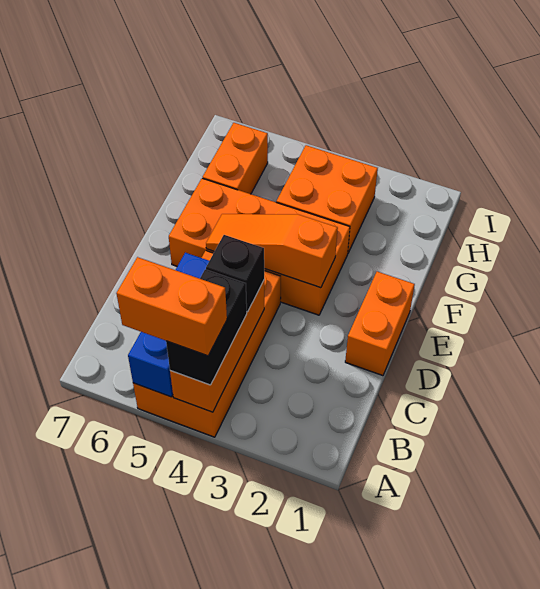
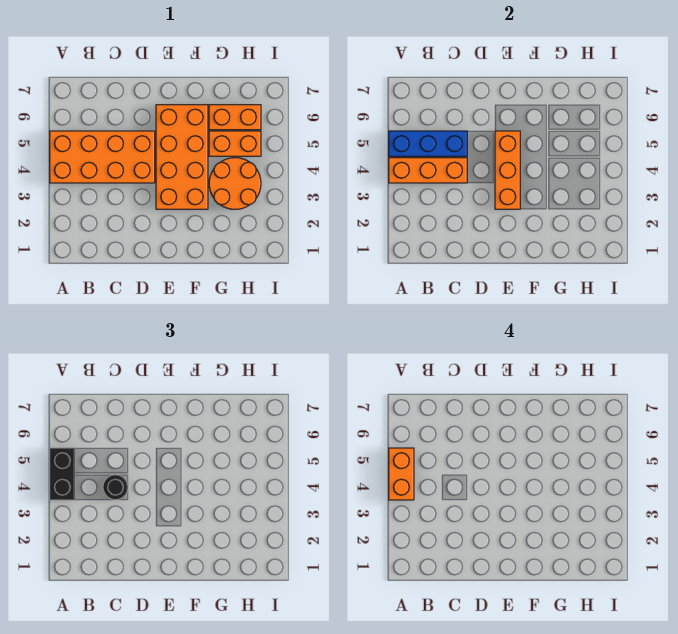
black 1x2 brick [166,269,247,385] -> black 1x2 brick turned to [50,448,75,500]
black 1x1 brick [206,235,264,312] -> black 1x1 round brick [103,475,128,500]
orange 1x2 brick [345,272,415,376] -> orange 1x2 brick moved to [209,131,261,156]
orange 1x3 slope [206,214,338,288] -> orange 1x3 brick [495,131,520,209]
orange 2x2 brick [276,145,378,253] -> orange 2x2 round brick [209,158,261,209]

